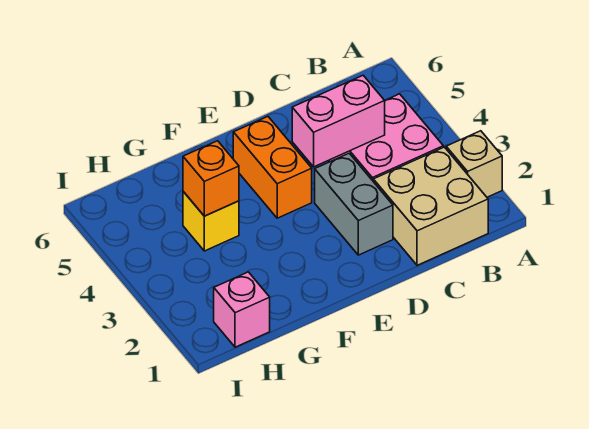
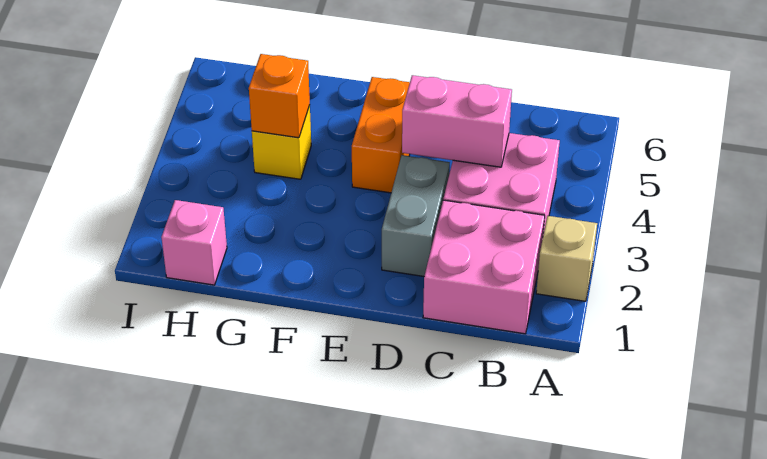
tan 2x2 brick [373,147,488,265] -> pink 2x2 brick [423,200,545,334]

